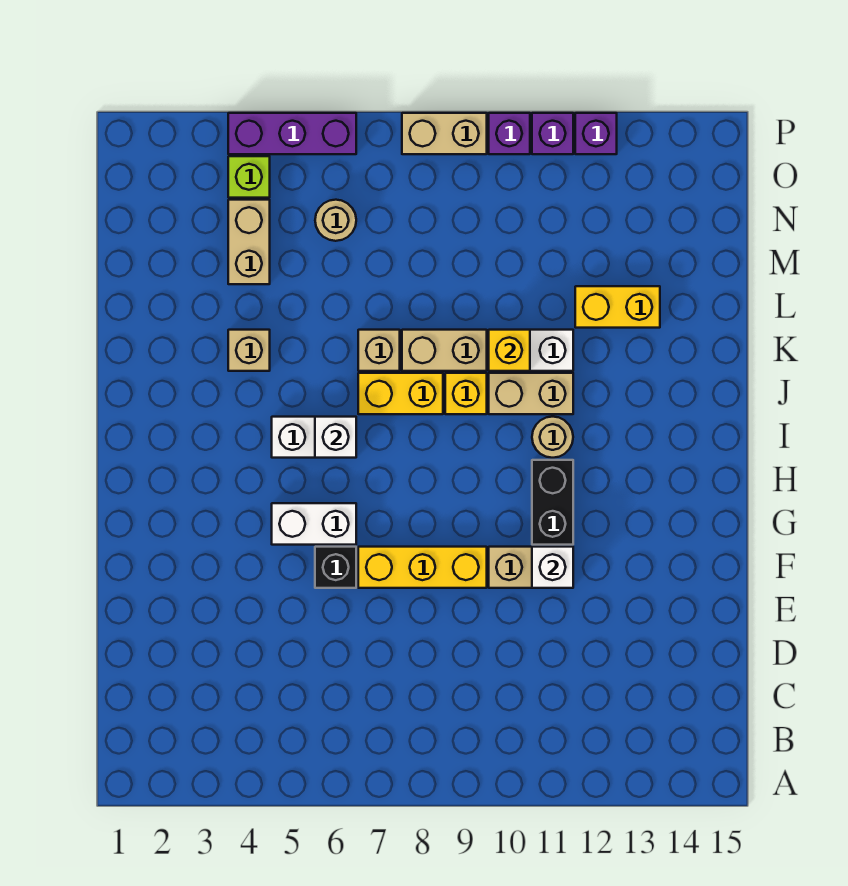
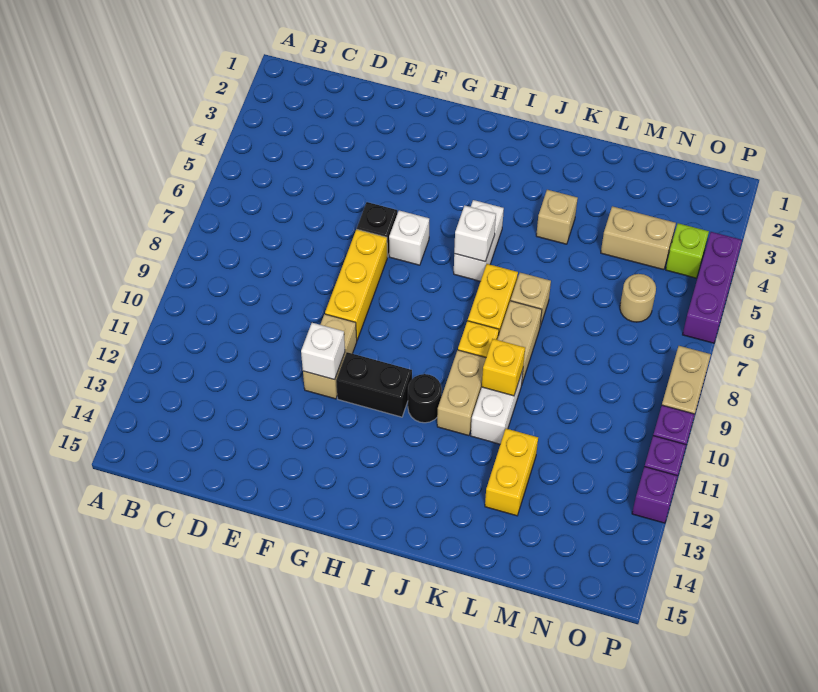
white 1x2 brick [272,503,356,545] -> white 1x1 brick [389,210,429,265]
tan 1x1 round brick [532,417,573,458] -> black 1x1 round brick [408,374,442,423]

